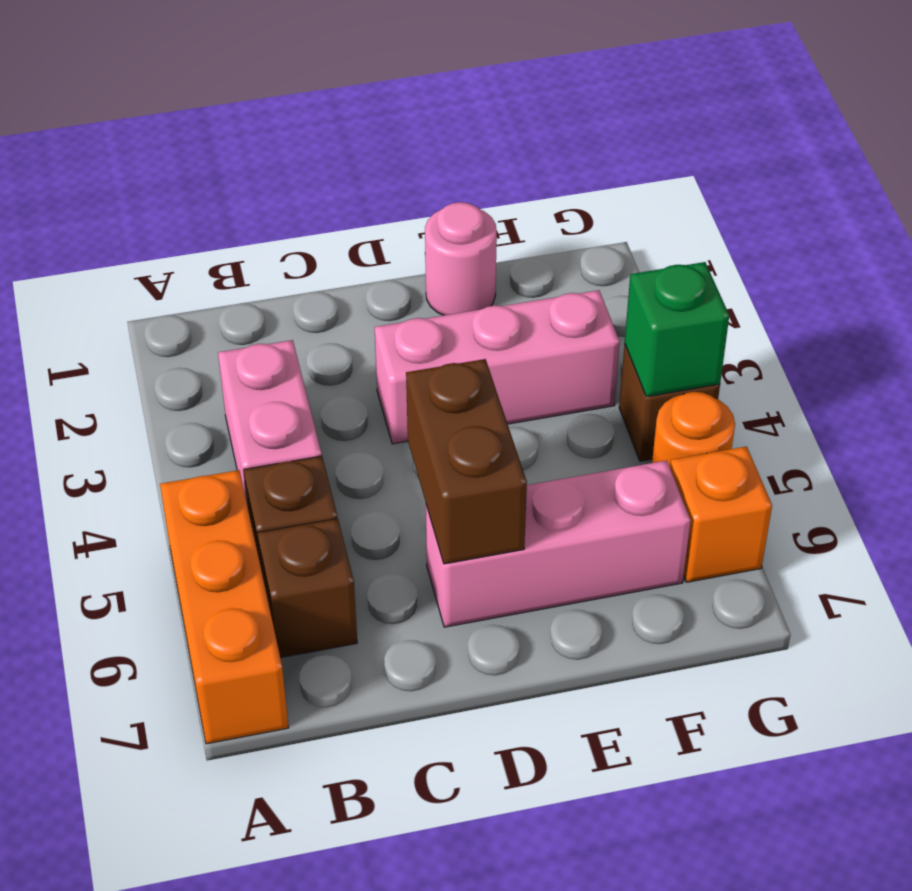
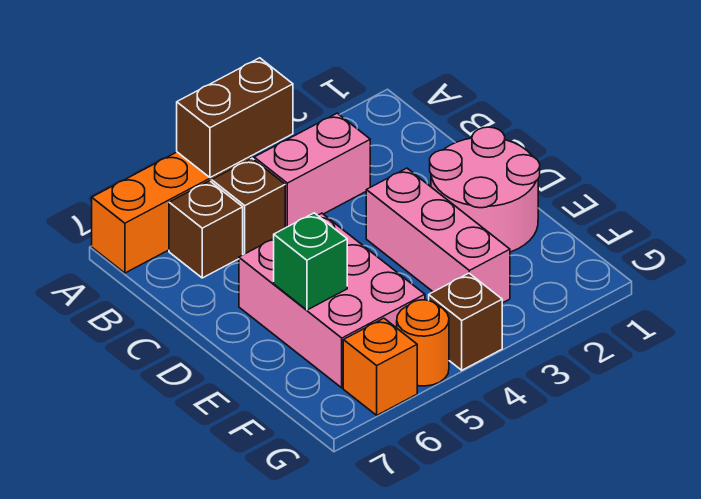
brown 1x2 brick [406,359,527,564] -> brown 1x2 brick moved to [177,58,293,178]
pink 1x3 brick [426,461,691,627] -> pink 2x3 brick [239,213,425,388]
pink 1x1 round brick [425,202,497,315] -> pink 2x2 round brick [430,127,540,252]
green 1x1 brick [625,262,729,397] -> green 1x1 brick moved to [274,213,347,310]

